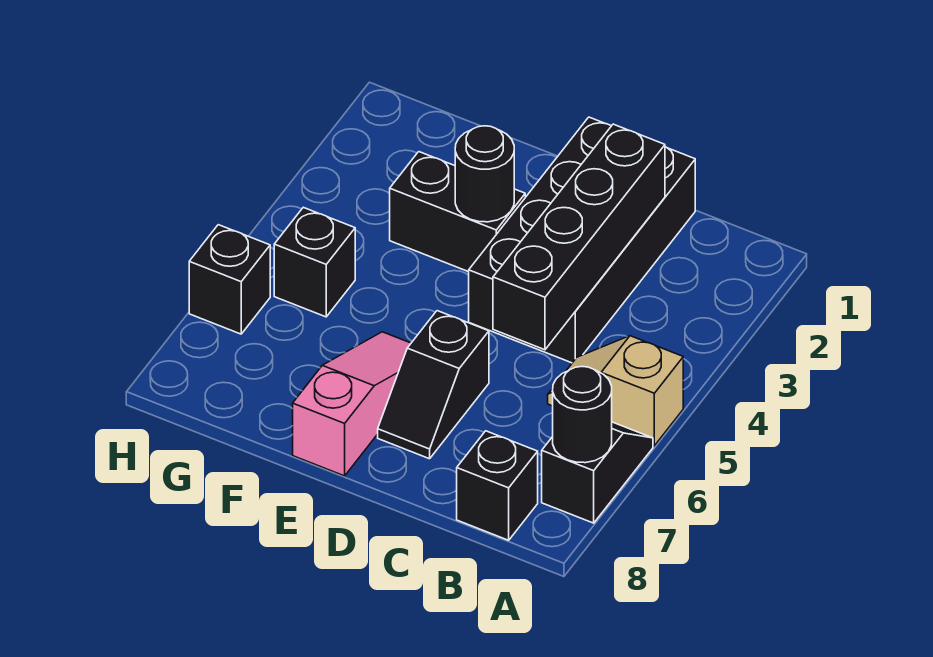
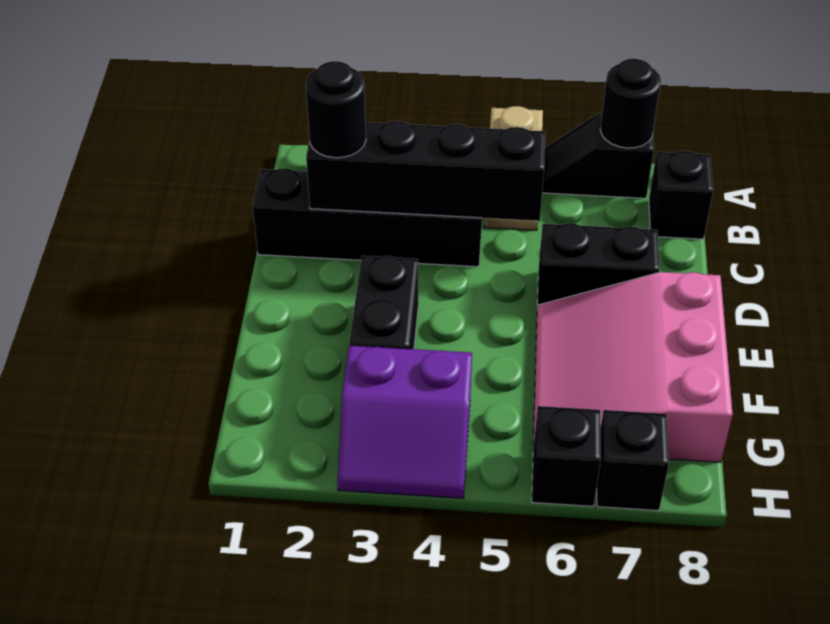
black 2x4 brick [469,117,695,363] -> black 1x4 brick [252,168,482,267]
black 1x2 slope [378,311,489,459] -> black 1x2 brick [537,223,660,309]
black 1x1 round brick [455,126,514,222] -> black 1x1 round brick moved to [306,61,366,158]
pink 1x3 slope [293,332,411,476] -> pink 3x3 slope [533,272,733,462]
none -> purple 2x2 slope [337,346,472,498]
black 1x1 brick [274,207,355,317] -> black 1x1 brick moved to [597,410,669,511]

